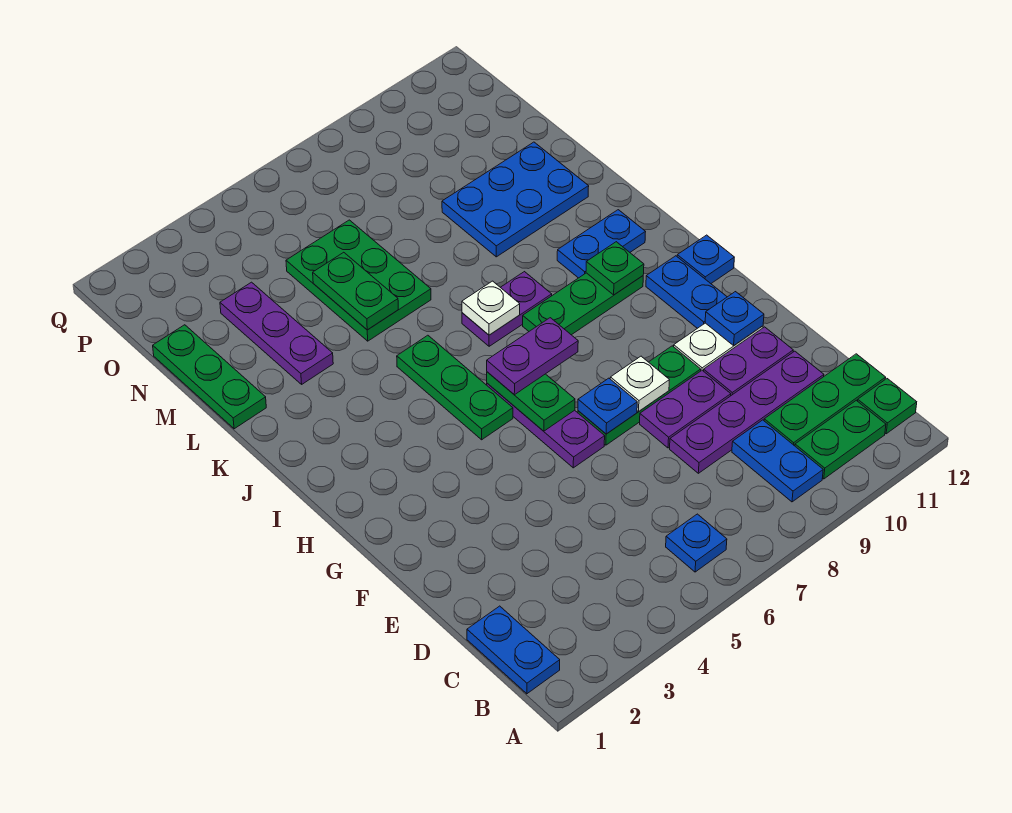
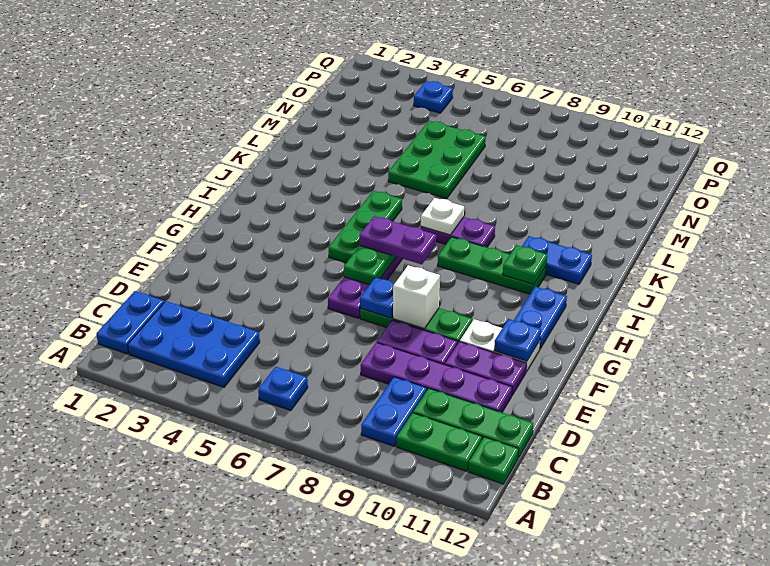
white 1x1 plate [610,356,669,411] -> white 1x1 brick [393,265,440,329]
blue 1x1 plate [677,235,734,283] -> blue 1x1 plate moved to [414,81,453,113]
green 1x3 plate [153,325,266,429] -> none
purple 1x3 plate [220,282,333,384] -> none
green 1x2 plate [313,252,398,330] -> none
blue 2x3 plate [442,142,589,257] -> blue 2x3 plate moved to [128,301,260,387]

